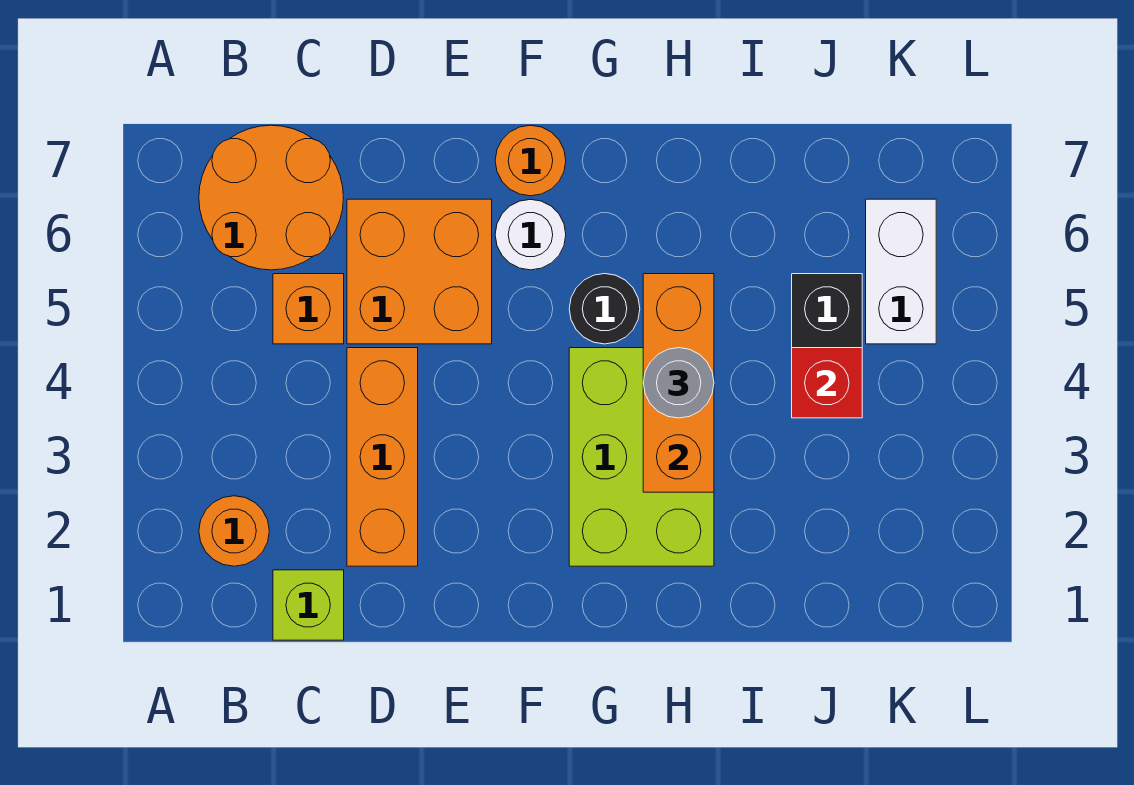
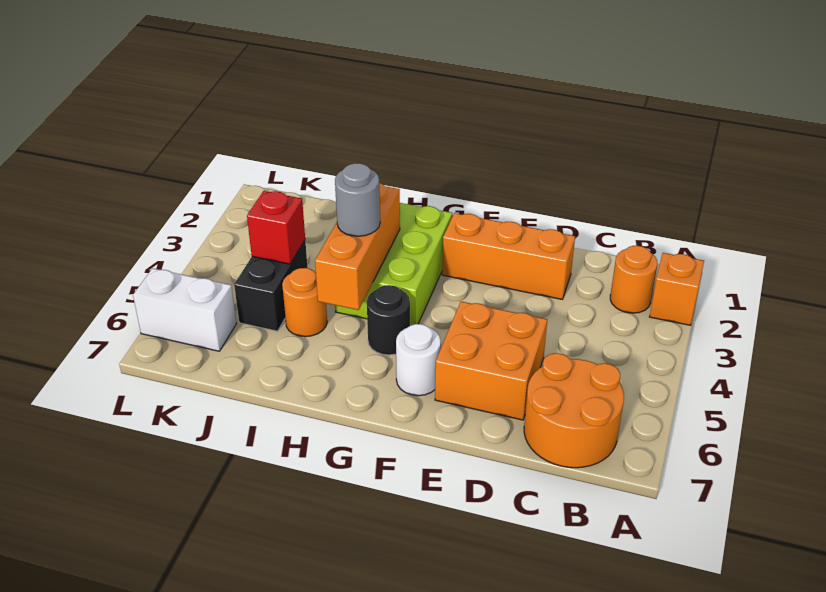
lime 1x1 brick [273,570,344,640] -> none
orange 1x1 brick [273,274,344,344] -> orange 1x1 brick moved to [650,253,704,325]
orange 1x3 brick [347,348,418,566] -> orange 1x3 brick turned to [442,213,575,299]
orange 1x1 round brick [495,125,566,196] -> orange 1x1 round brick moved to [282,268,327,337]
white 1x2 brick [866,199,936,344] -> white 1x2 brick turned to [133,268,236,351]

